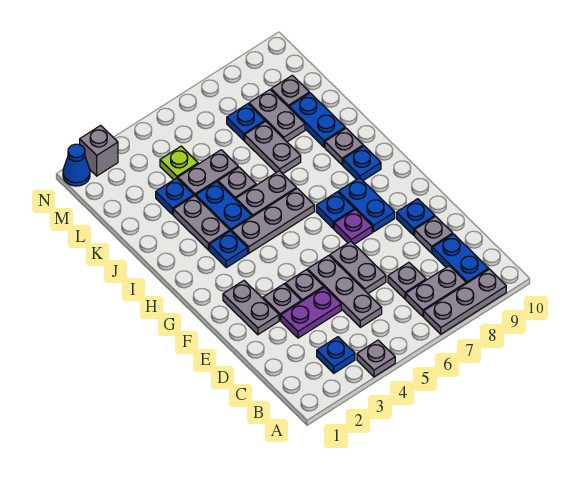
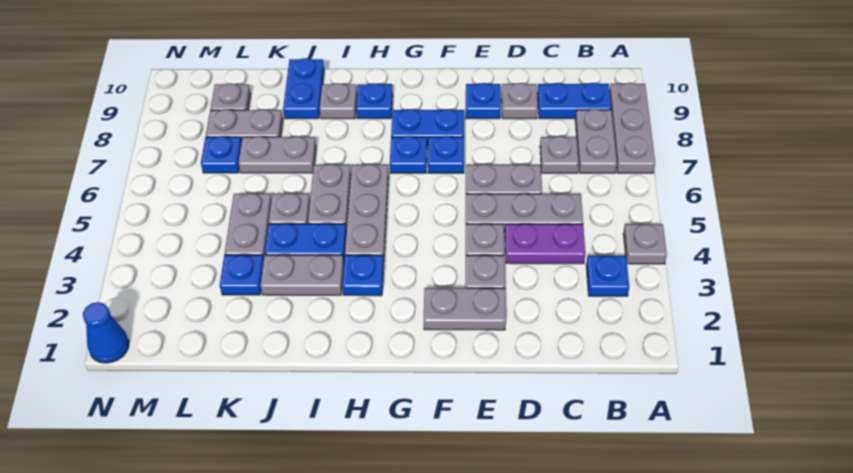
purple 1x2 plate [281,287,341,338] -> purple 1x2 plate turned to [505,224,585,264]
purple 1x1 plate [334,209,372,244] -> blue 1x1 plate [428,136,464,173]
blue 1x2 plate [289,93,345,147] -> blue 1x2 plate turned to [283,58,324,119]
lime 1x1 plate [160,146,198,180] -> none
grey 1x1 brick [80,125,118,176] -> none

